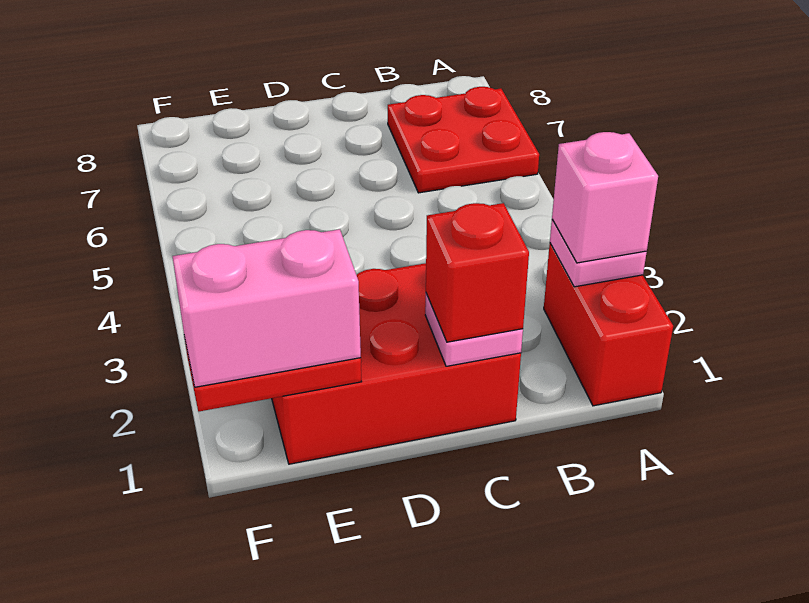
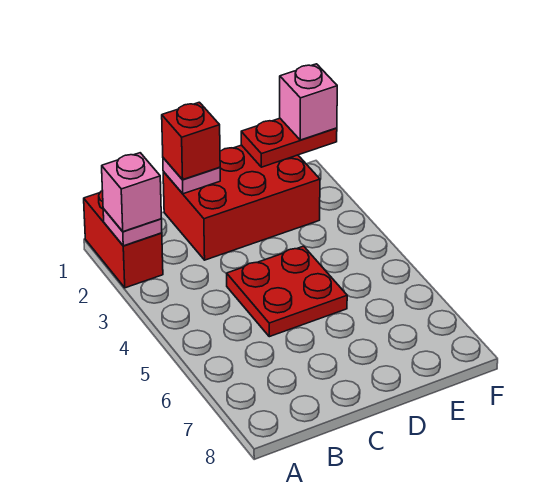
red 2x2 plate [388,87,539,193] -> red 2x2 plate moved to [227,246,347,337]
pink 1x2 brick [172,229,361,387] -> pink 1x1 brick [280,64,337,140]

